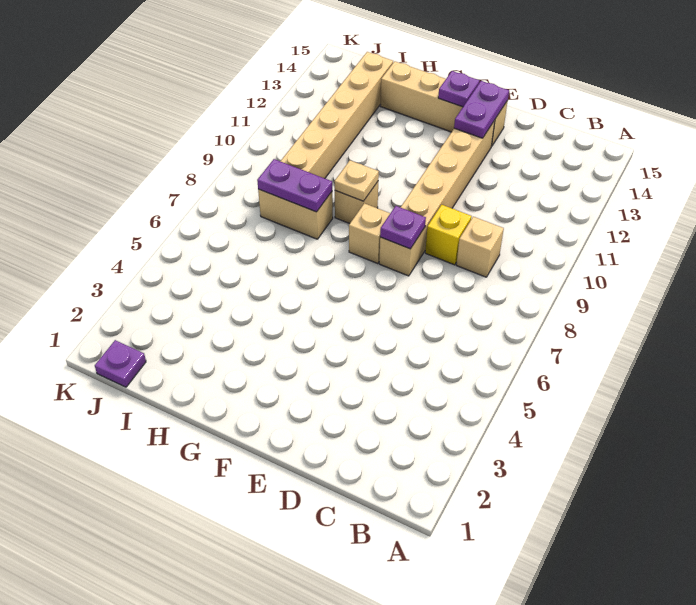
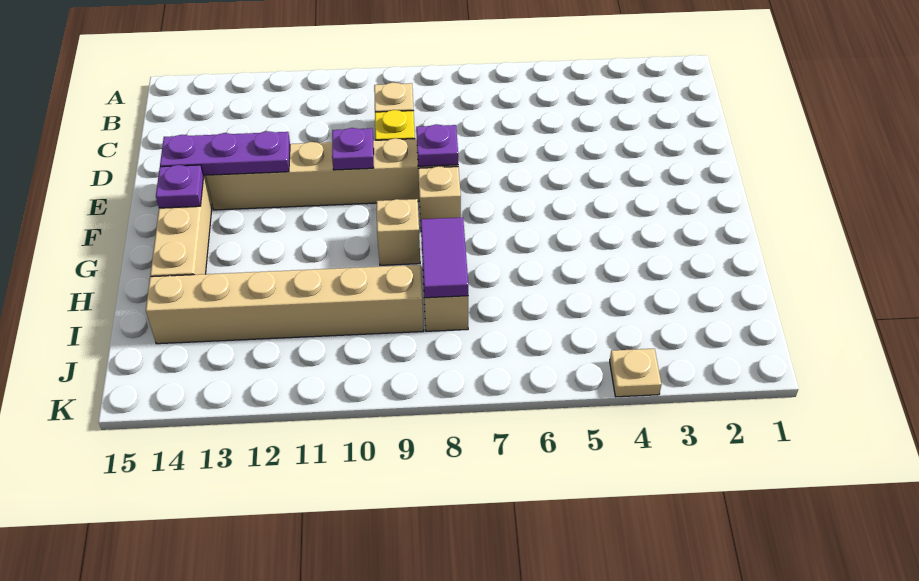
purple 1x2 plate [454,81,509,138] -> purple 1x3 plate [160,131,290,175]
tan 1x1 plate [334,160,379,201] -> tan 1x1 plate moved to [610,349,661,397]
purple 1x2 plate [257,159,332,212] -> purple 1x2 tile [421,217,468,298]
purple 1x1 plate [95,340,146,387] -> purple 1x1 plate moved to [332,128,374,170]

